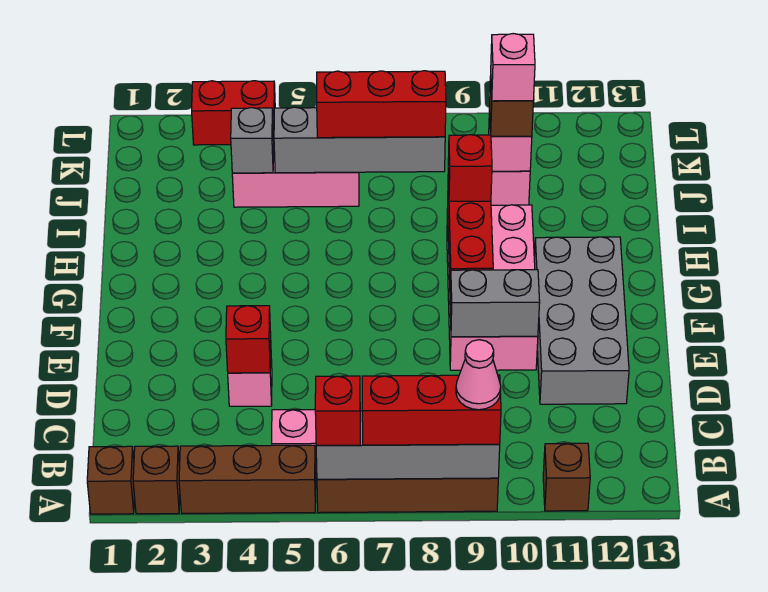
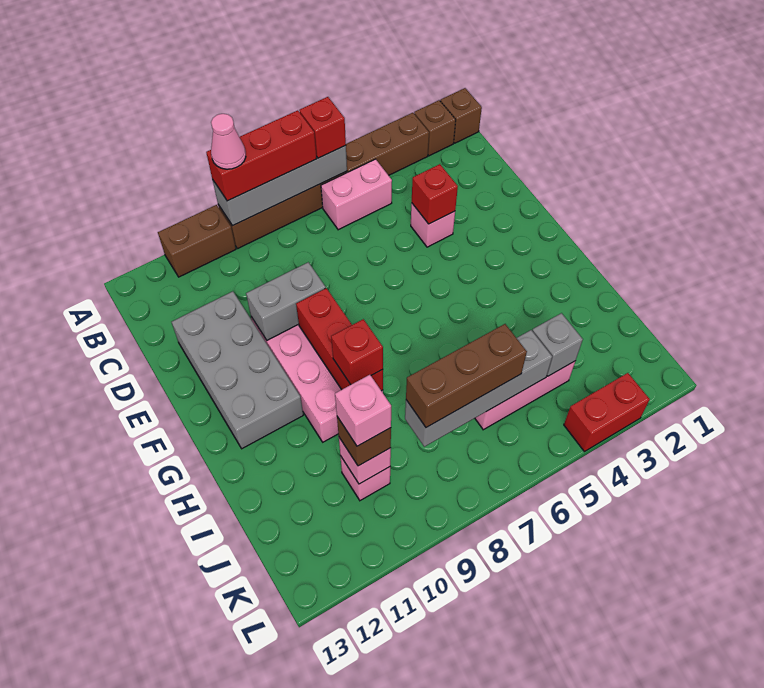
brown 1x1 brick [543,443,590,511] -> brown 1x2 brick [158,205,236,277]
red 1x3 brick [317,71,446,138] -> brown 1x3 brick [406,324,527,427]

